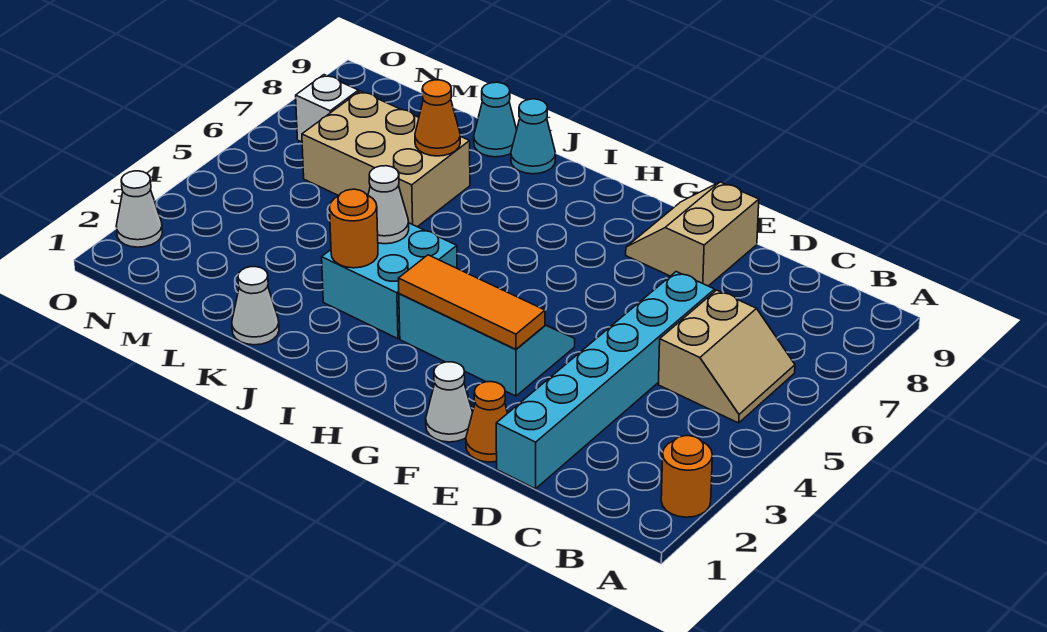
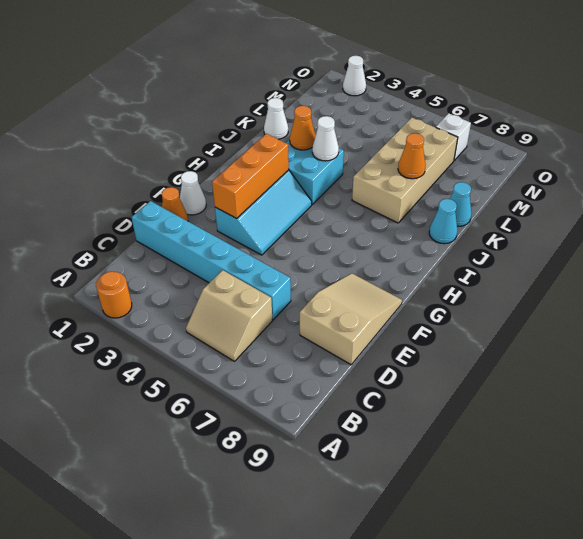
tan 2x2 slope [626,182,759,286] -> tan 2x3 slope [300,273,402,365]
orange 1x3 tile [398,255,545,349] -> orange 1x3 brick [212,134,289,218]
orange 1x1 round brick [330,189,378,268] -> orange 1x1 cone [290,106,316,150]
tan 2x3 brick [302,91,470,227] -> tan 2x4 brick [352,118,458,223]

